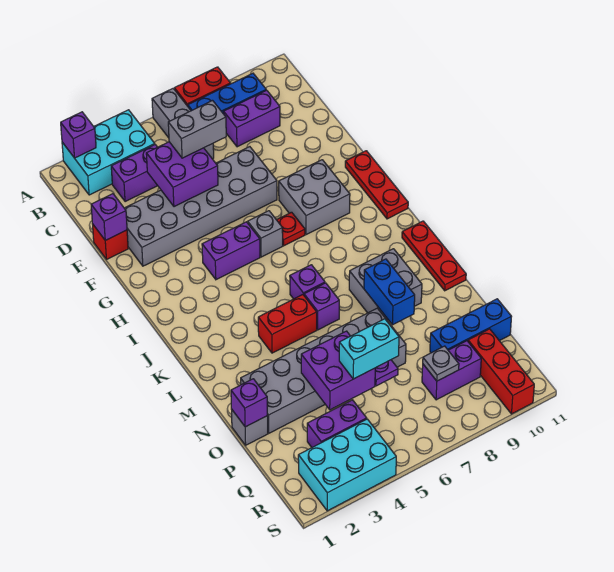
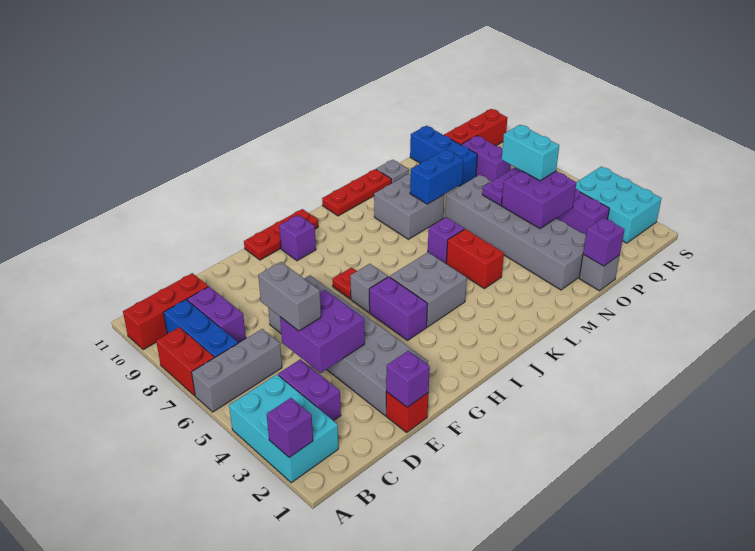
none -> red 1x3 brick [123,273,208,350]
grey 2x2 brick [279,160,350,235] -> grey 2x2 brick moved to [390,252,467,327]
purple 1x1 brick [290,265,325,299] -> purple 1x1 brick moved to [279,215,316,261]
grey 1x1 plate [423,346,459,381] -> grey 1x1 plate moved to [376,160,408,184]

